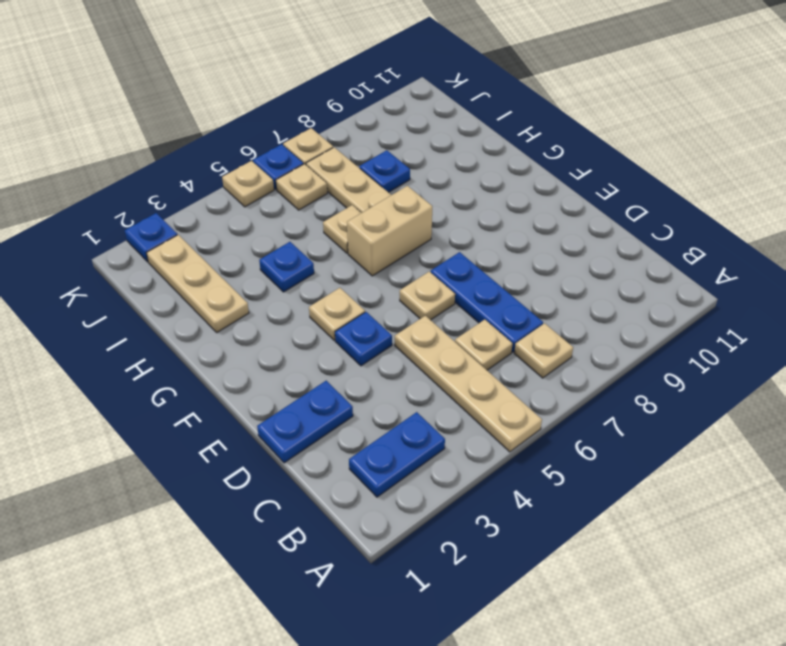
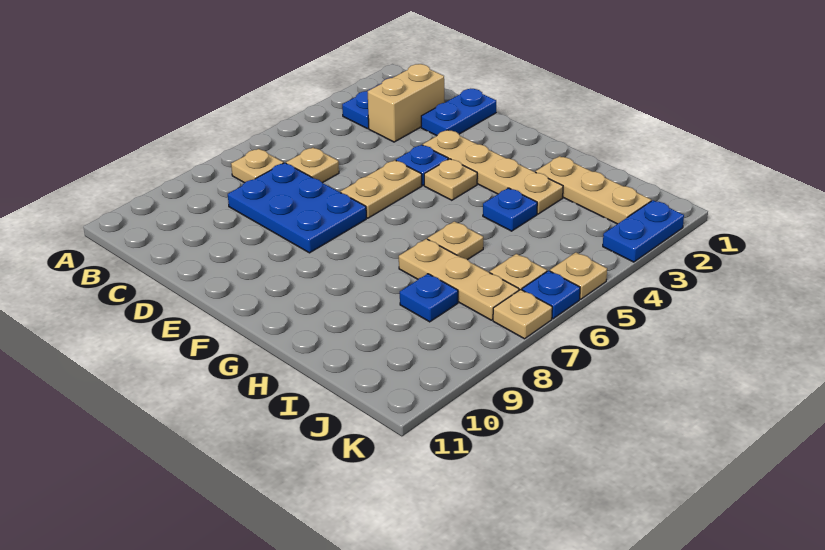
tan 1x4 plate [395,316,542,452] -> tan 1x4 plate moved to [423,130,563,214]
blue 1x3 plate [431,252,543,352] -> blue 2x3 plate [228,163,366,253]
tan 1x1 plate [400,272,455,320] -> tan 1x2 plate [341,160,422,218]
tan 1x2 brick [347,186,432,276] -> tan 1x2 brick moved to [368,64,444,142]
blue 1x1 plate [125,213,177,262] -> blue 1x2 plate [603,200,684,262]

